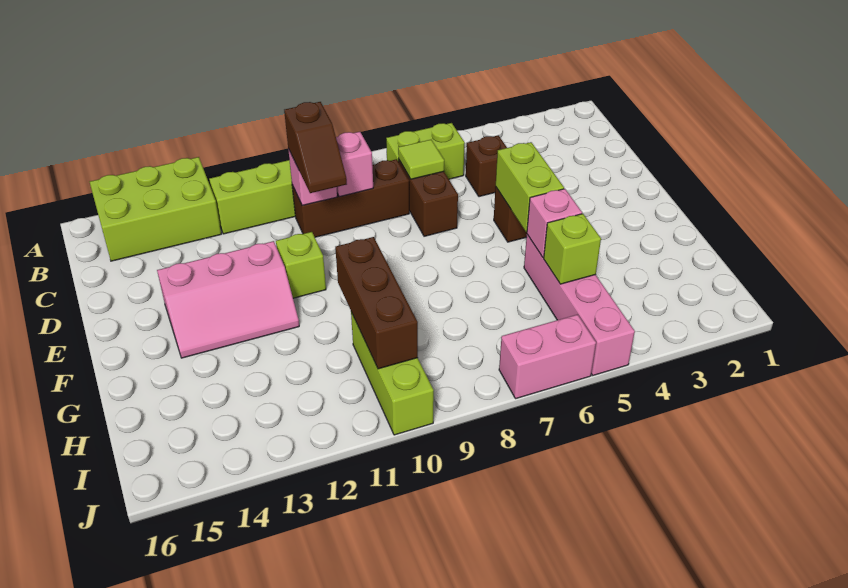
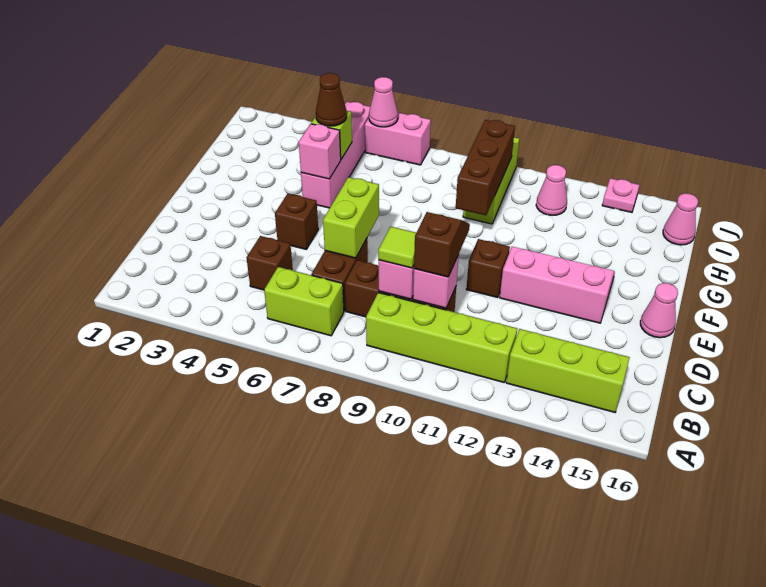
lime 2x3 brick [90,157,221,261] -> lime 1x3 brick [506,329,630,412]
lime 1x1 tile [398,140,444,179] -> lime 1x1 tile moved to [378,226,416,268]
lime 1x2 brick [496,142,564,232] -> lime 1x2 brick moved to [323,177,379,258]
lime 1x1 brick [276,232,326,298] -> brown 1x1 brick [466,239,510,298]
none -> pink 1x1 cone [640,283,678,338]
none -> brown 1x1 cone [316,73,347,126]
none -> pink 1x1 cone [536,165,567,215]
none -> pink 1x1 cone [663,193,698,245]
none -> pink 1x1 cone [369,77,398,127]
none -> pink 1x1 plate [602,178,639,212]

